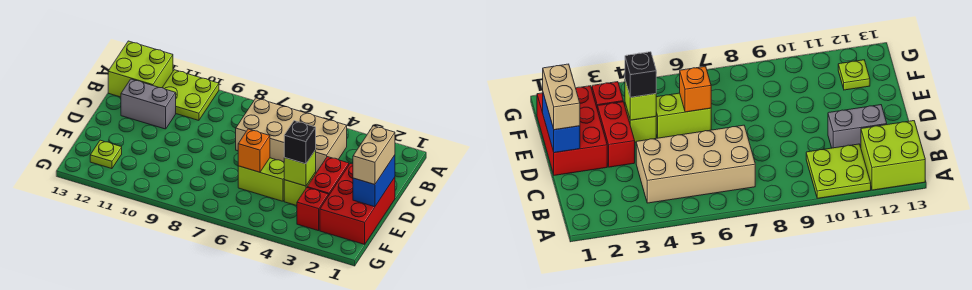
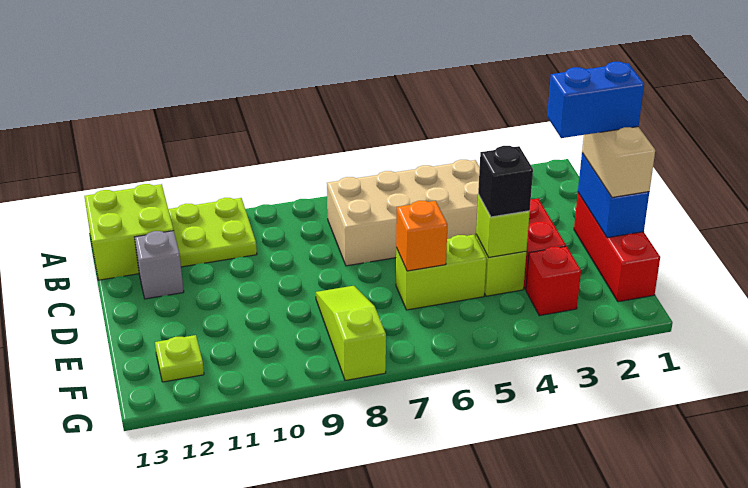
grey 1x2 brick [121,79,176,129] -> grey 1x1 brick [135,231,184,299]
red 2x3 brick [320,164,395,244] -> red 1x3 brick [574,193,660,302]
none -> blue 1x2 brick [547,62,644,138]
none -> lime 1x3 slope [316,286,386,381]

